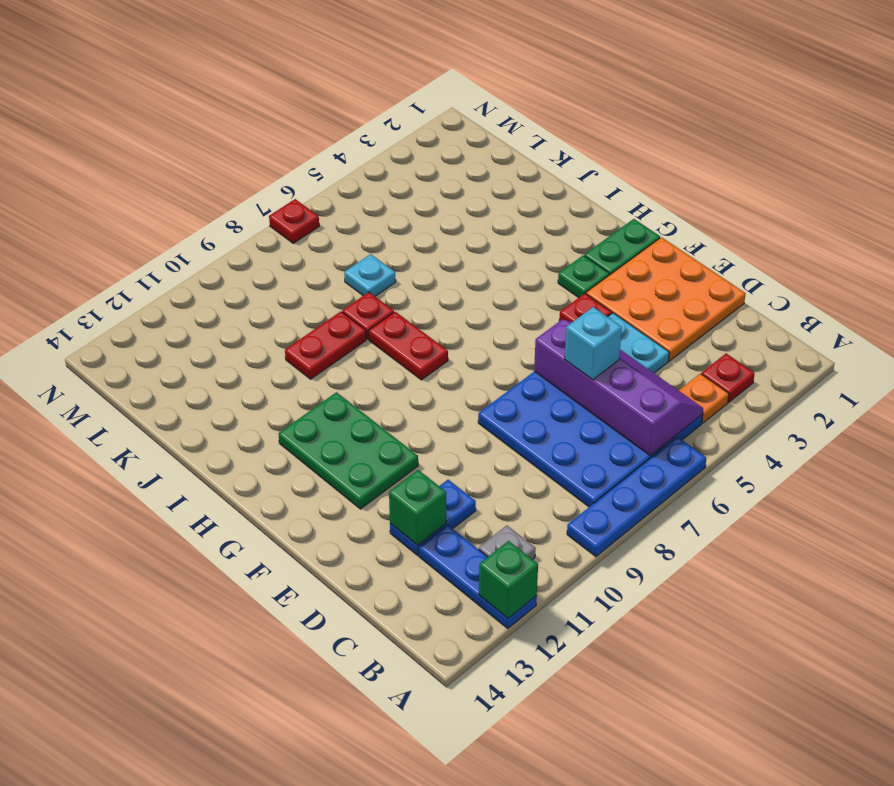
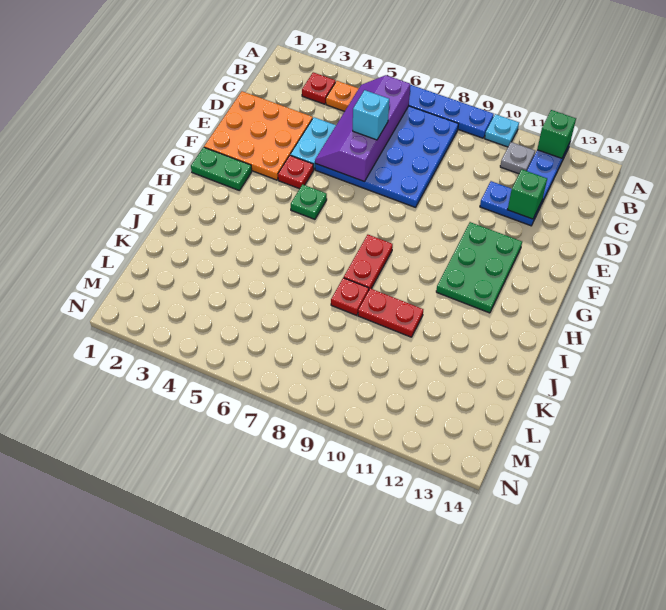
green 1x1 plate [558,255,609,298] -> green 1x1 plate moved to [291,185,327,219]
cyan 1x1 plate [344,254,396,296] -> cyan 1x1 plate moved to [485,114,519,147]
red 1x1 plate [269,199,319,243] -> none

